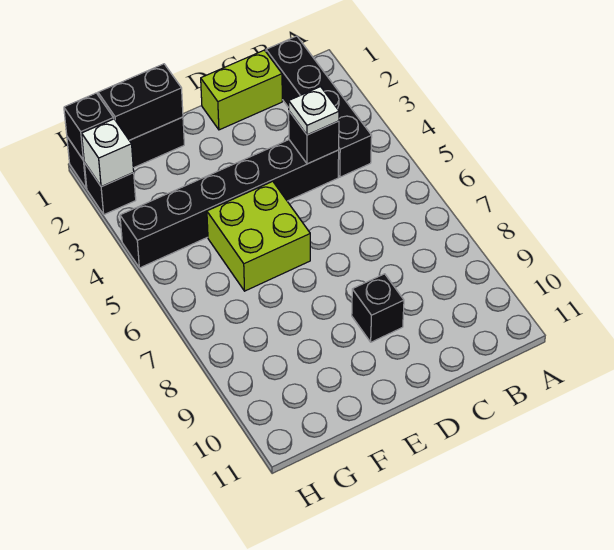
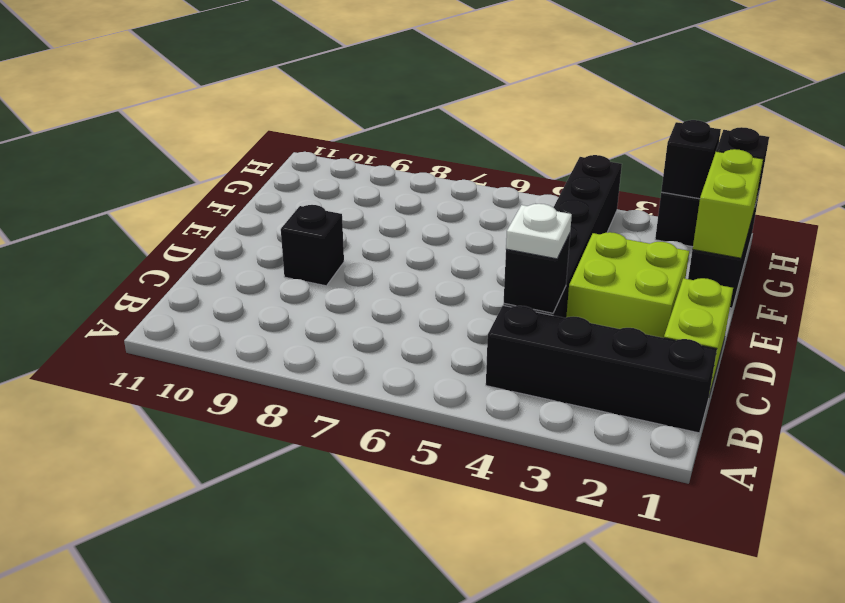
lime 2x2 brick [207,181,310,291] -> lime 2x2 brick moved to [566,232,689,338]
black 1x2 brick [98,64,183,140] -> lime 1x2 brick [692,149,763,258]
white 1x1 brick [82,119,134,187] -> black 1x1 brick [661,120,721,199]

